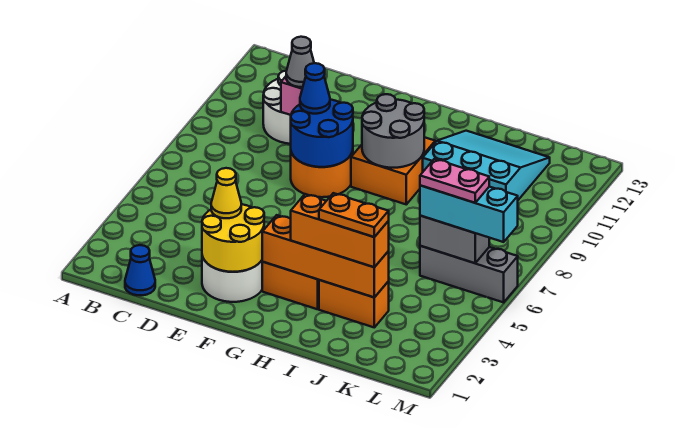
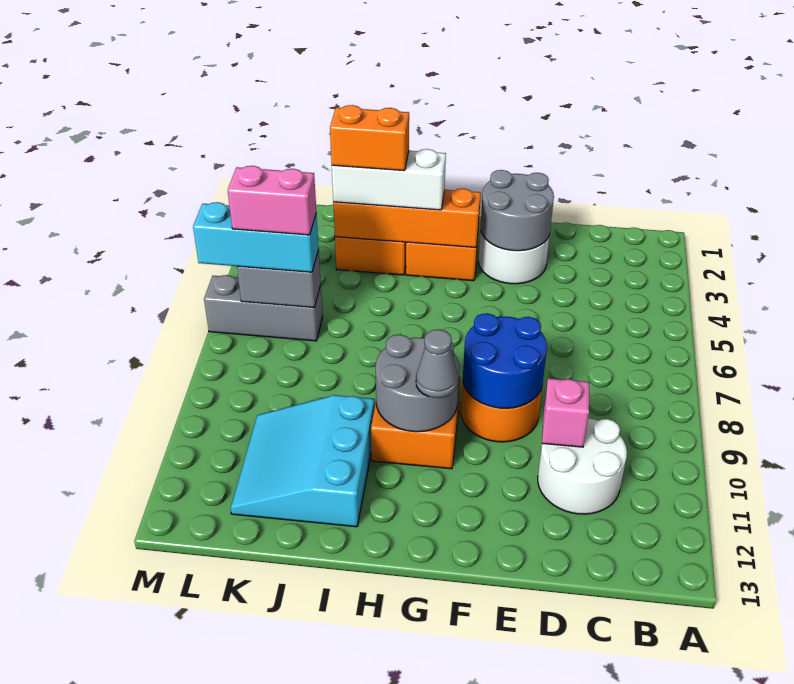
blue 1x1 cone [125,245,155,295] -> none
grey 1x1 cone [286,37,314,87] -> grey 1x1 cone moved to [416,329,458,398]
yellow 2x2 round brick [202,204,264,272] -> grey 2x2 round brick [481,170,554,251]
yellow 1x1 cone [211,168,241,218] -> none
blue 1x1 cone [300,63,330,114] -> none
orange 1x3 brick [290,194,389,267] -> white 1x3 brick [332,149,446,210]
orange 1x2 plate [319,193,389,237] -> orange 1x2 brick [330,105,409,171]
cyan 3x3 slope [423,131,550,200] -> cyan 3x3 slope turned to [231,395,375,527]
pink 1x2 plate [420,159,489,203] -> pink 1x2 brick [228,166,316,235]

